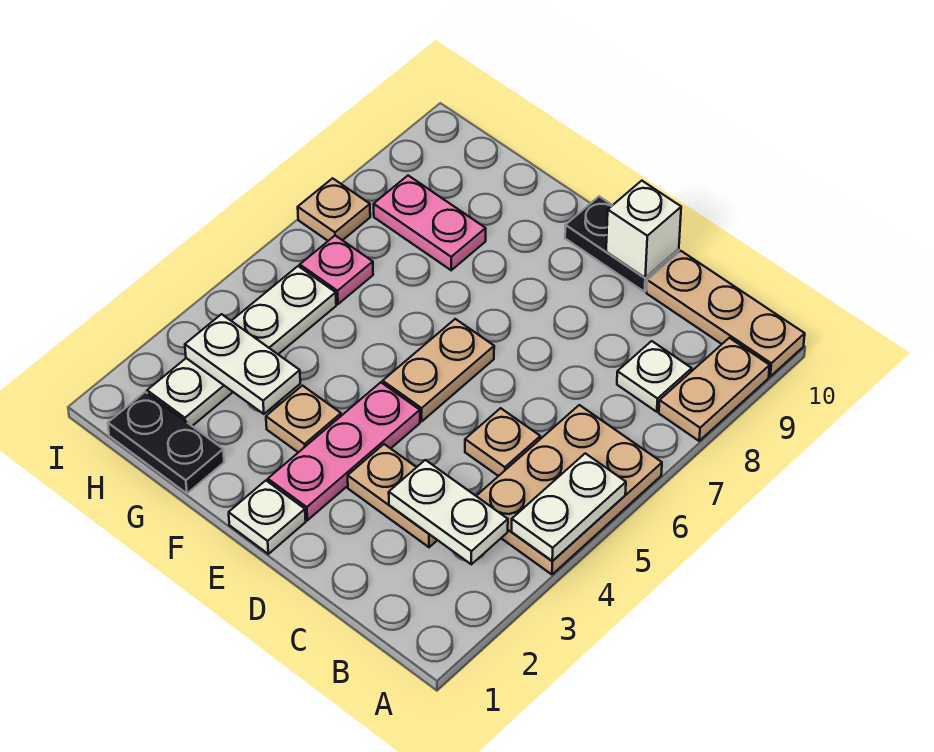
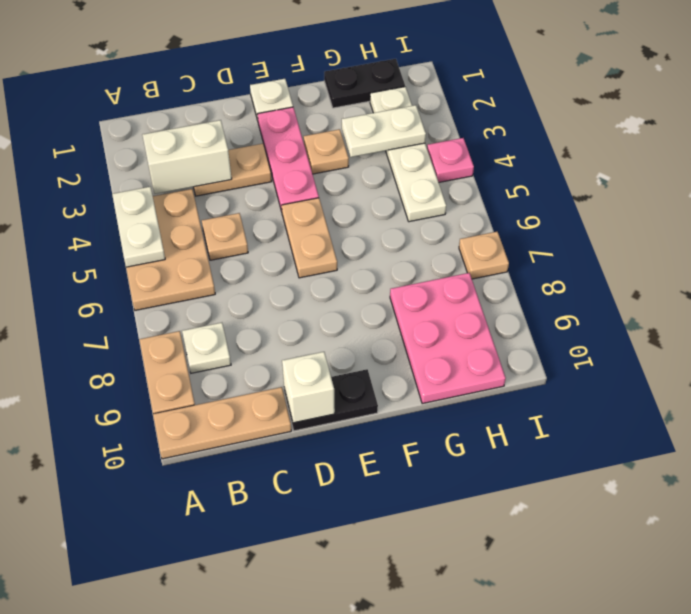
white 1x2 plate [389,460,508,564] -> white 1x2 brick [142,120,232,194]
pink 1x2 plate [374,176,486,270] -> pink 2x3 plate [390,273,506,404]
pink 1x1 plate [300,236,373,304] -> pink 1x1 plate moved to [427,138,474,182]

